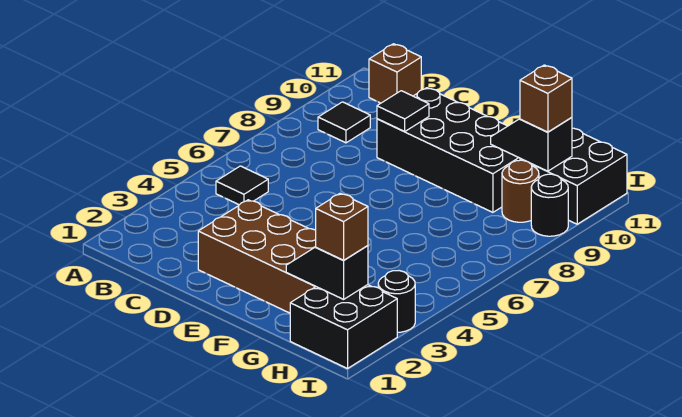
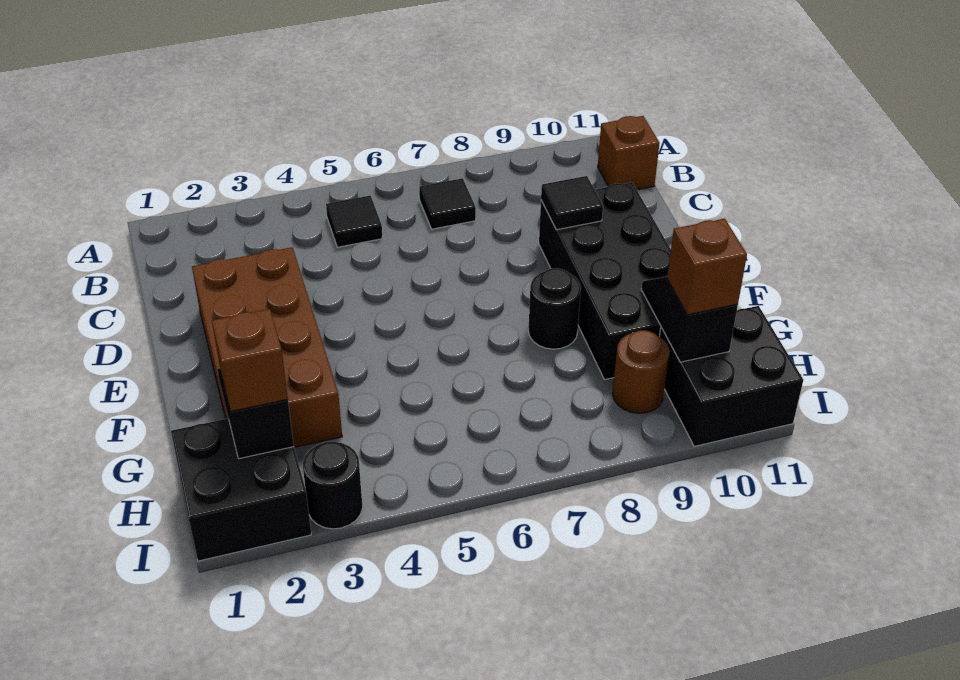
black 1x1 tile [318,102,370,143] -> black 1x1 tile moved to [419,178,476,229]
black 1x1 round brick [531,174,568,236] -> black 1x1 round brick moved to [528,268,581,349]

